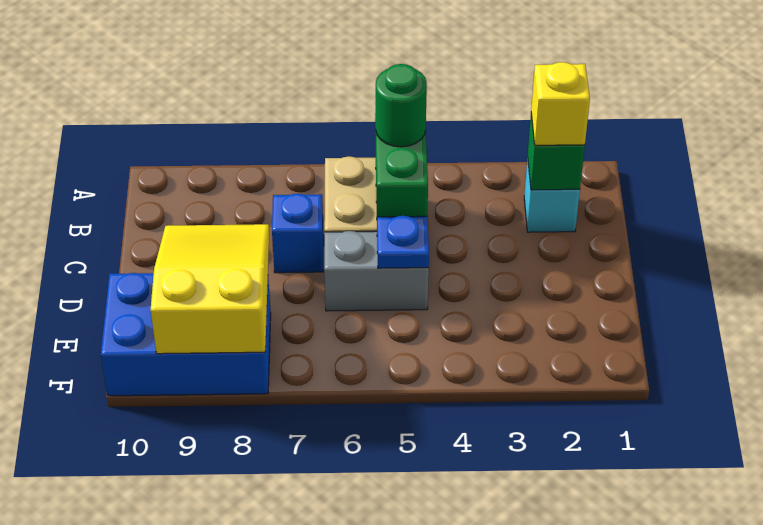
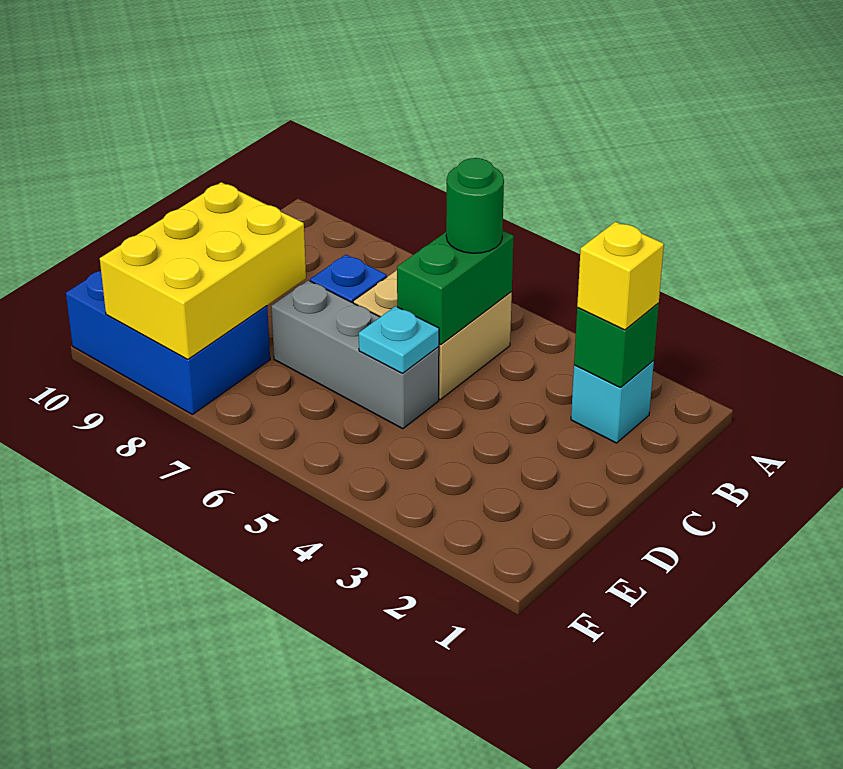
grey 1x2 brick [324,231,429,311] -> grey 1x3 brick [271,280,439,429]
blue 1x1 plate [377,216,429,268] -> cyan 1x1 plate [359,306,439,373]
yellow 2x3 slope [151,224,269,354] -> yellow 2x3 brick [100,182,306,359]

